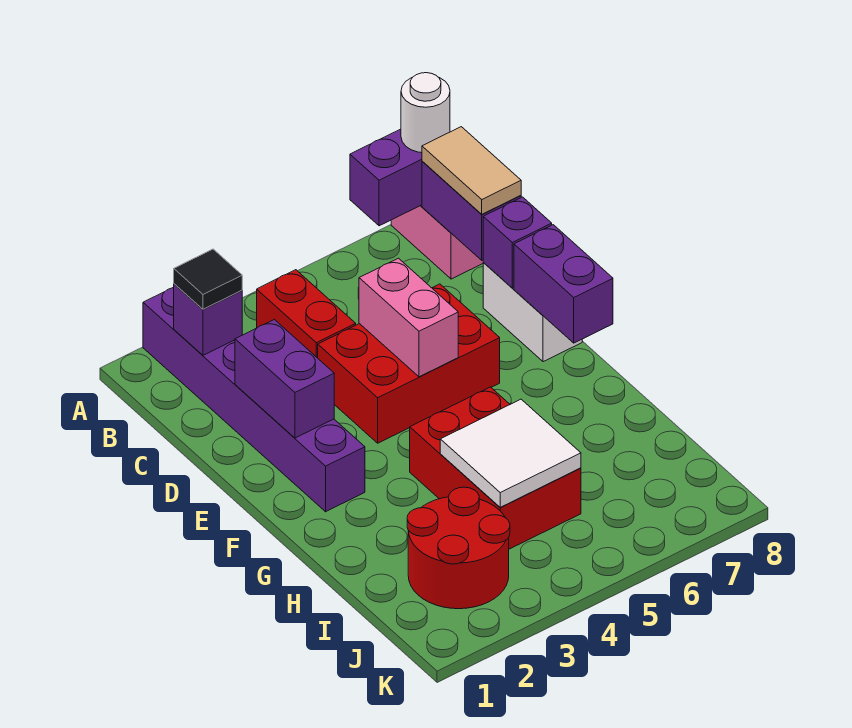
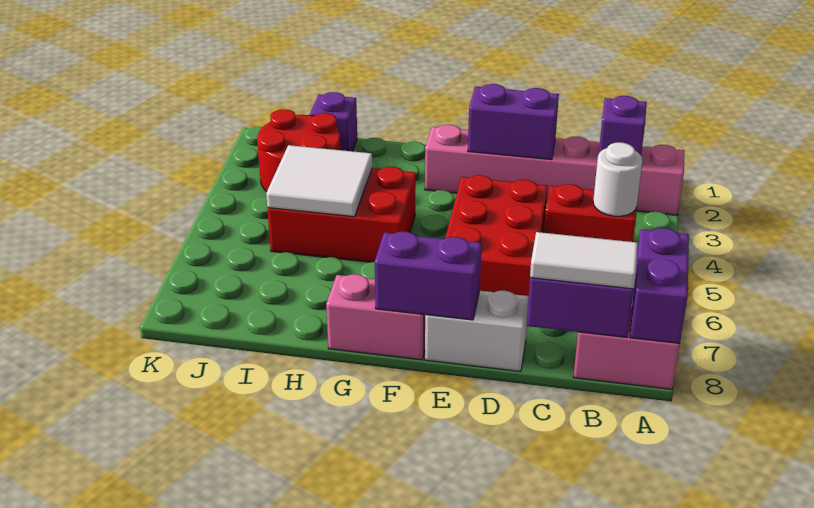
purple 1x6 brick [143,288,365,512] -> pink 1x6 brick [425,125,685,215]
white 1x1 round brick [401,73,450,153] -> white 1x1 round brick moved to [593,142,643,216]
black 1x1 tile [174,249,242,309] -> none
tan 1x2 tile [422,127,521,214] -> white 1x2 tile [530,232,638,289]
pink 1x2 brick [359,258,458,377] -> pink 1x2 brick moved to [326,274,425,360]
purple 1x1 brick [483,197,552,288] -> purple 1x1 brick moved to [310,92,357,151]

